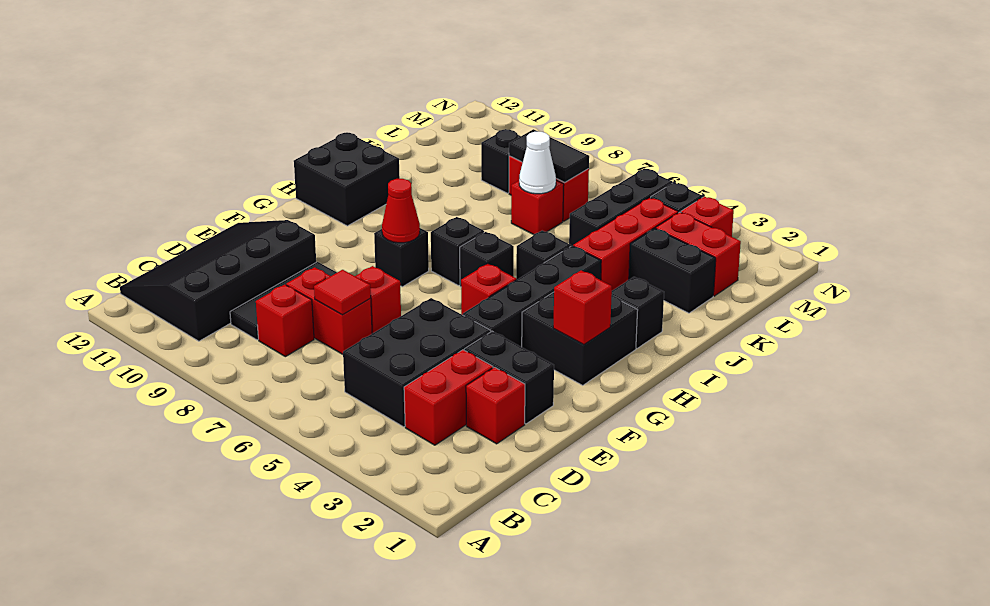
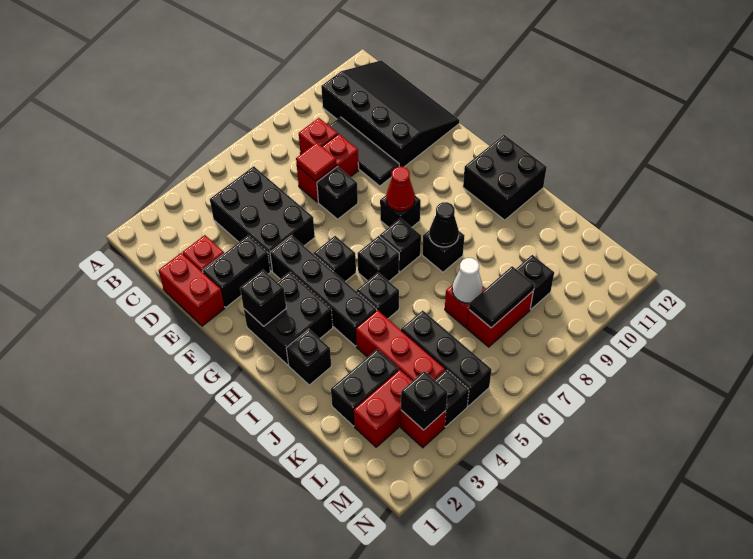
red 1x2 brick [404,350,493,445] -> red 1x2 brick moved to [159,253,225,326]
red 1x1 brick [355,266,401,334] -> black 1x1 brick [317,167,358,219]
red 1x1 brick [553,270,612,345] -> black 1x1 brick [240,270,286,326]
red 1x1 brick [461,264,516,315] -> black 1x1 brick [314,236,356,282]
none -> black 1x1 brick [422,231,464,272]
none -> black 1x1 cone [429,202,459,247]
none -> black 1x1 brick [401,371,447,430]

